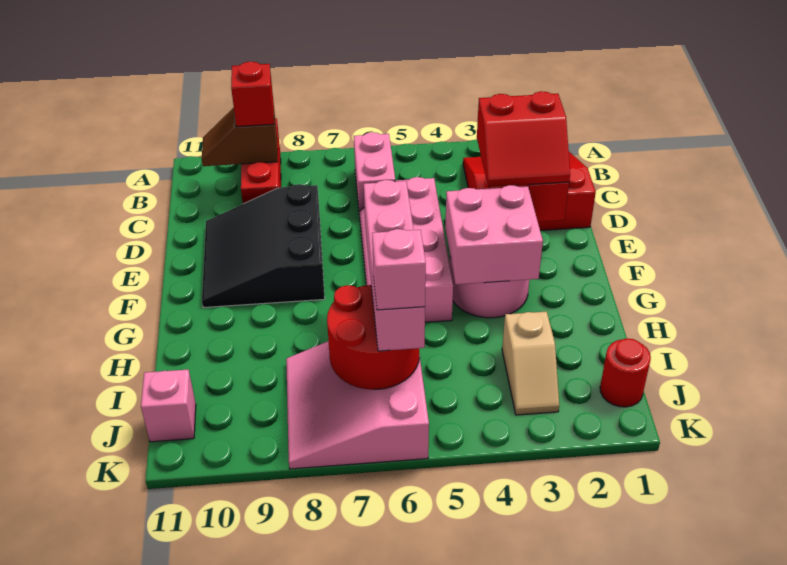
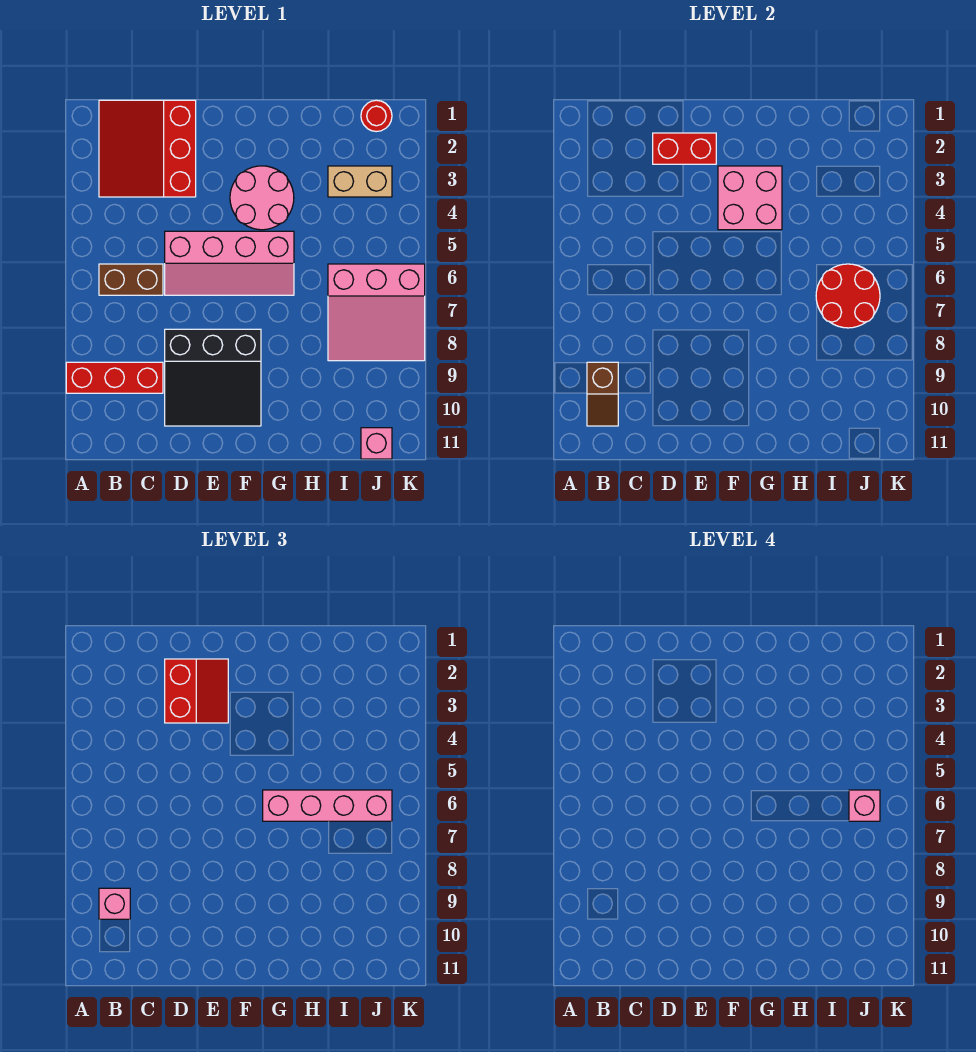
pink 1x2 brick [354,132,395,214] -> brown 1x2 brick [99,264,163,295]
red 1x1 brick [231,62,274,127] -> pink 1x1 brick [99,888,130,919]
tan 1x2 slope [502,311,559,415] -> tan 1x2 brick [328,166,392,197]

